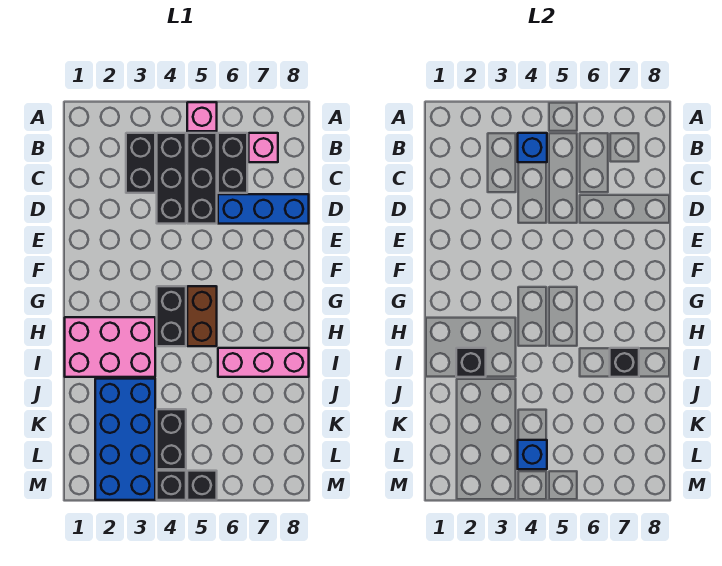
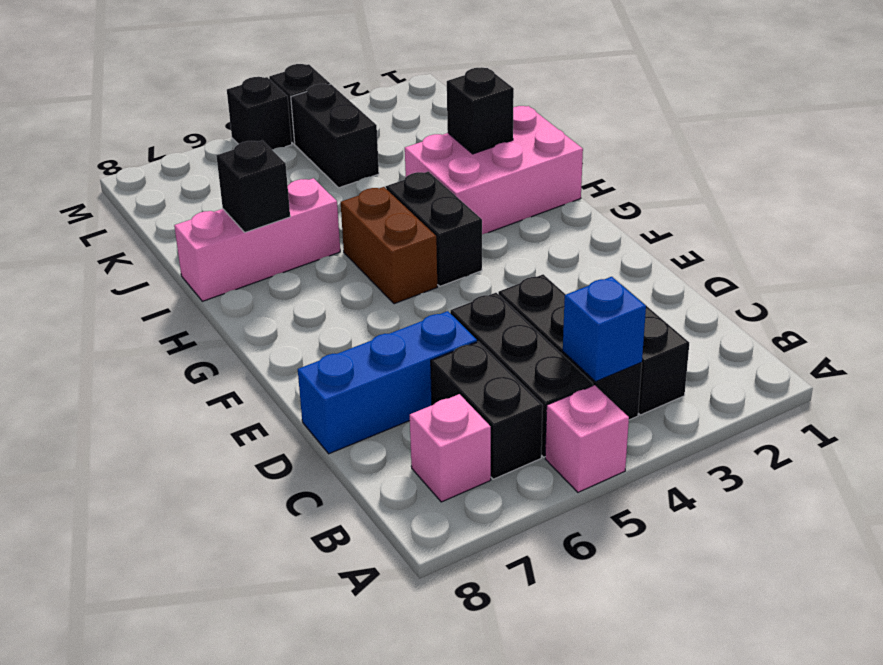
blue 2x4 brick [95,379,155,500] -> none
blue 1x1 brick [518,440,547,469] -> none

